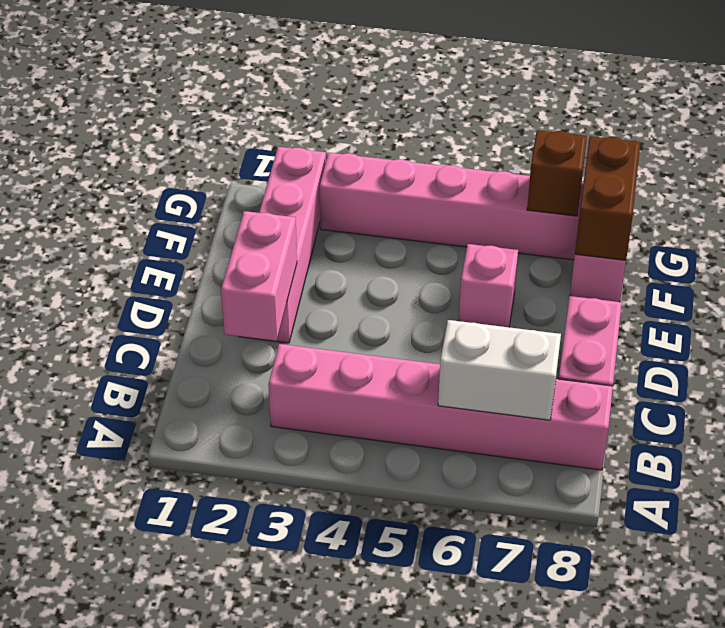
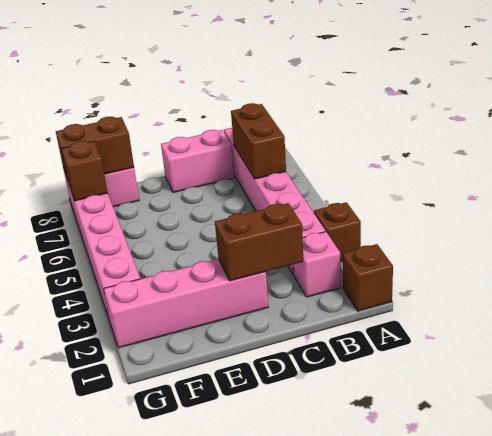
none -> brown 1x1 brick [343,244,393,311]
none -> brown 1x1 brick [314,202,361,262]
white 1x2 brick [438,320,561,420] -> brown 1x2 brick [231,103,286,179]
pink 1x2 brick [221,211,297,341] -> brown 1x2 brick [215,203,303,281]
pink 1x1 brick [459,244,518,327] -> pink 1x1 brick moved to [293,232,341,297]

